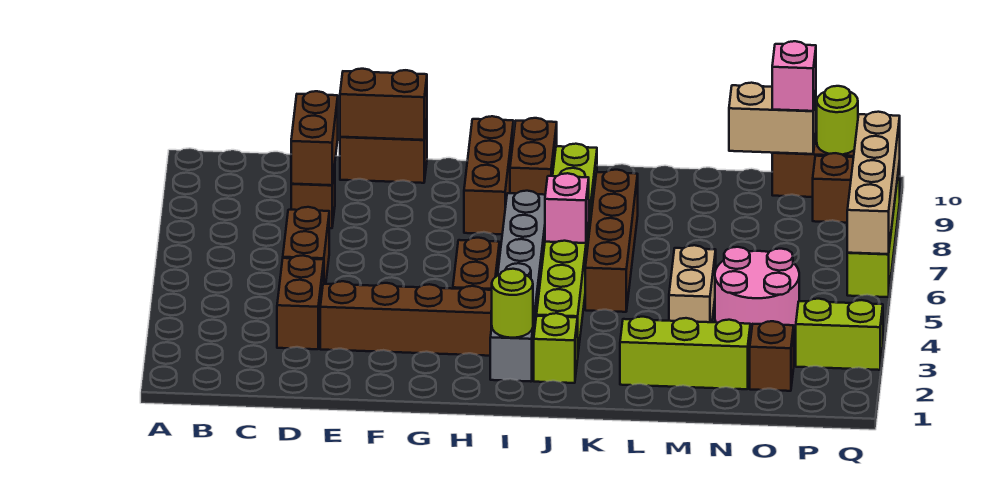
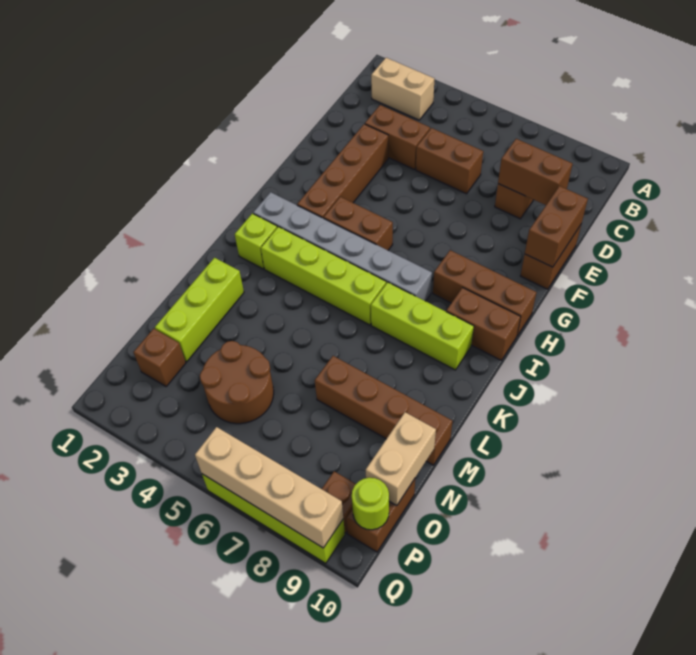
lime 1x1 round brick [492,269,533,338] -> none
pink 1x1 brick [545,173,589,243] -> none
brown 1x4 brick [585,170,638,312] -> brown 1x4 brick moved to [315,356,452,465]
tan 1x2 brick [669,245,716,322] -> tan 1x2 brick moved to [371,58,434,120]
pink 2x2 round brick [715,247,799,340] -> brown 2x2 round brick [200,341,274,424]
pink 1x1 brick [772,41,816,111] -> none
lime 1x2 brick [796,299,883,370] -> none

